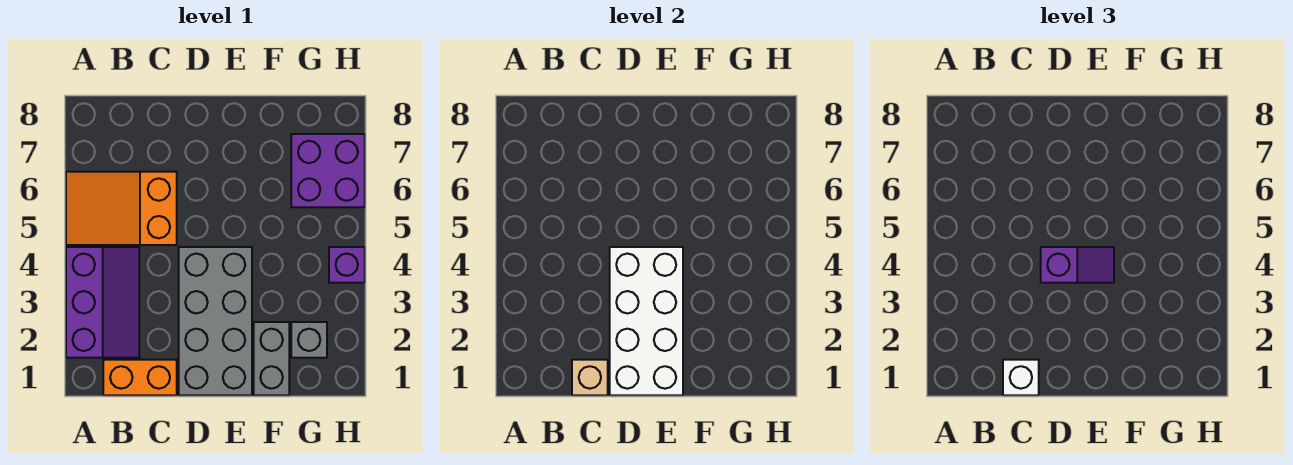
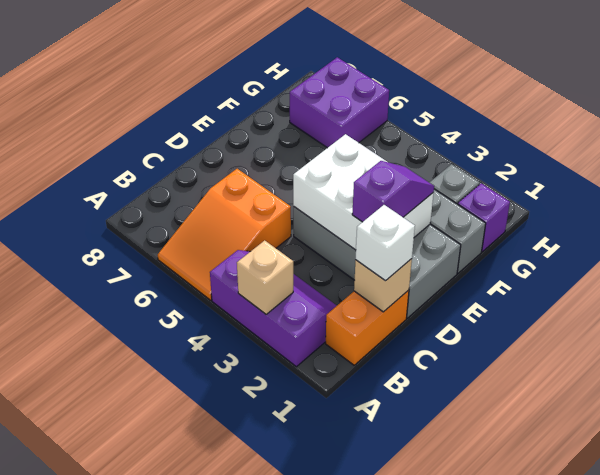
none -> tan 1x1 brick [237,240,293,314]
white 2x4 brick [610,247,683,395] -> white 2x3 brick [293,134,433,250]
purple 1x2 slope [1041,247,1114,283] -> purple 1x2 slope moved to [352,161,434,222]
purple 1x1 brick [329,247,365,283] -> purple 1x1 brick moved to [458,183,510,252]

